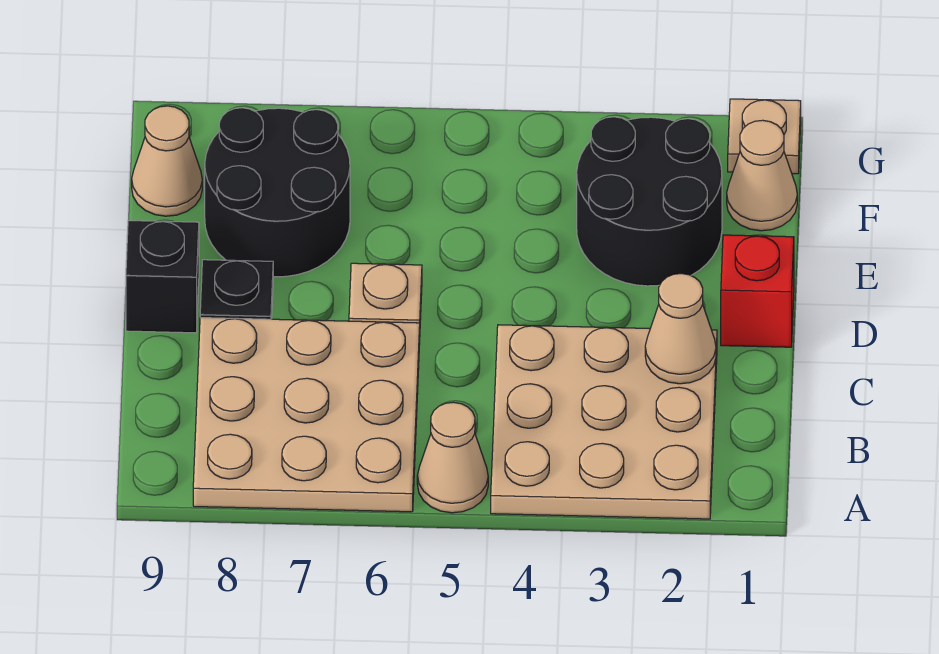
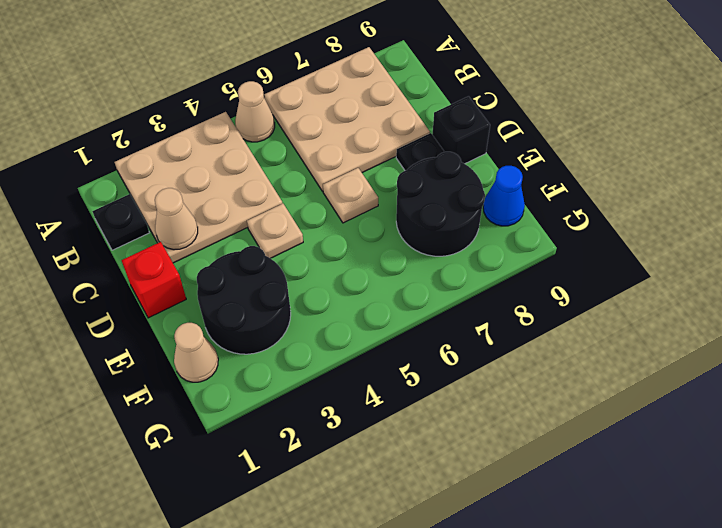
none -> black 1x1 plate [92,194,149,250]
tan 1x1 cone [132,106,202,216] -> blue 1x1 cone [483,166,525,226]
tan 1x1 plate [728,99,801,174] -> tan 1x1 plate moved to [247,204,303,258]

